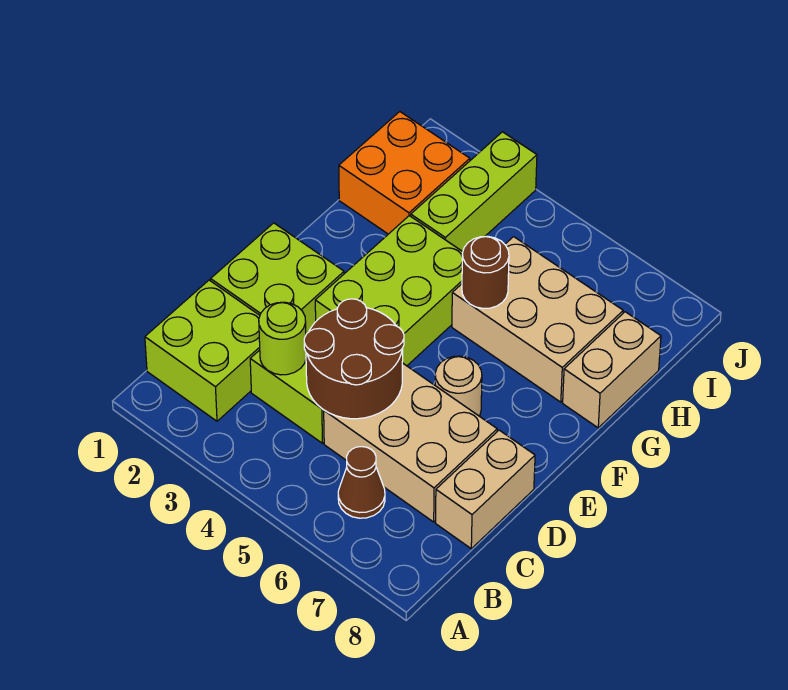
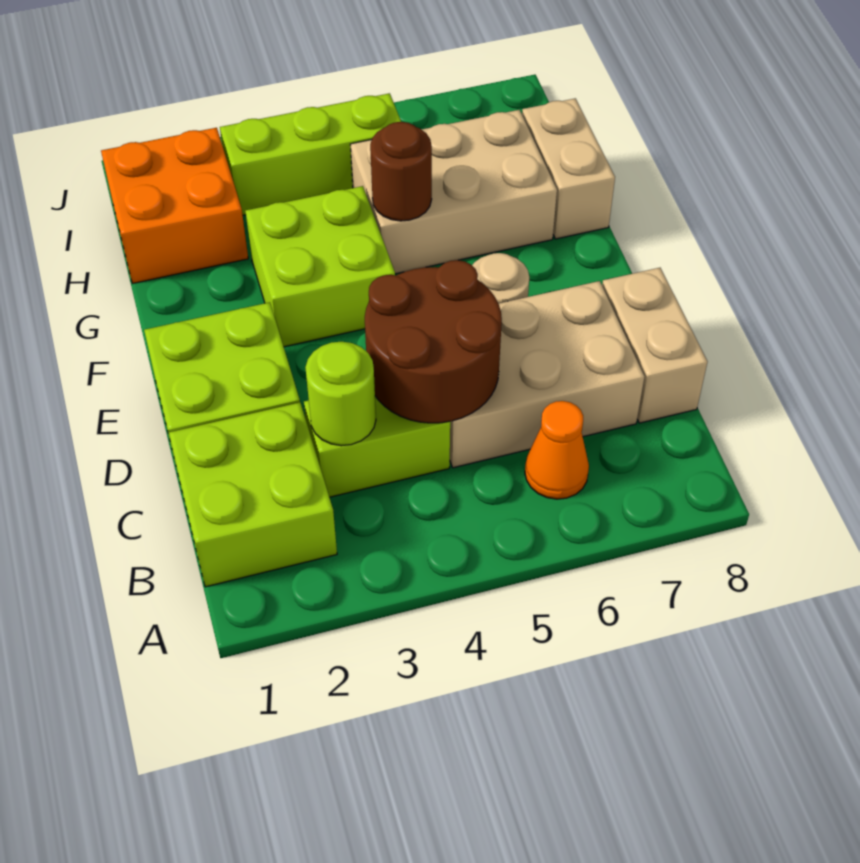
brown 1x1 cone [338,447,385,518] -> orange 1x1 cone [525,401,589,499]
lime 2x3 brick [315,216,463,366] -> lime 2x2 brick [245,186,395,347]
lime 1x3 brick [411,132,537,252] -> lime 1x3 brick turned to [220,93,401,215]

